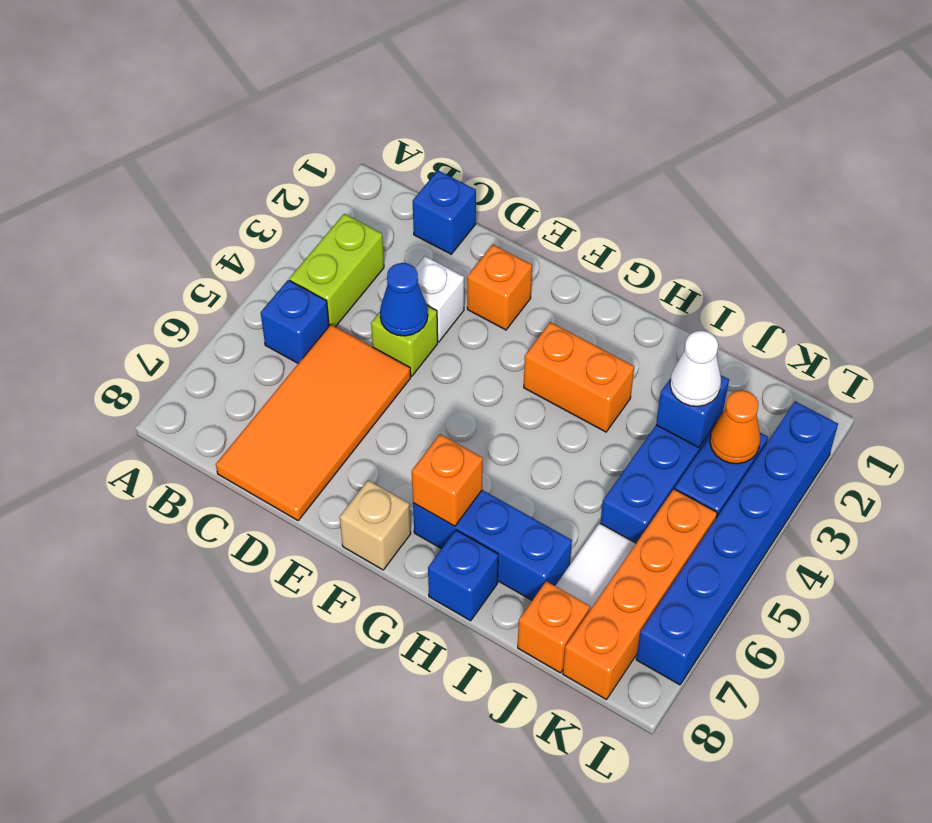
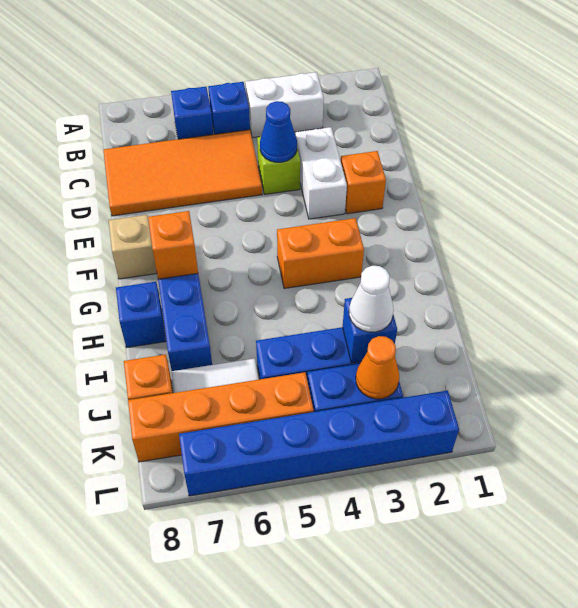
lime 1x2 brick [289,214,384,327] -> white 1x2 brick [245,72,324,138]
blue 1x1 brick [413,170,476,254] -> blue 1x1 brick moved to [171,87,213,139]
white 1x1 brick [415,256,464,342] -> white 1x2 brick [295,127,347,219]
orange 1x2 brick [524,322,634,432] -> orange 1x2 brick turned to [277,218,364,289]

